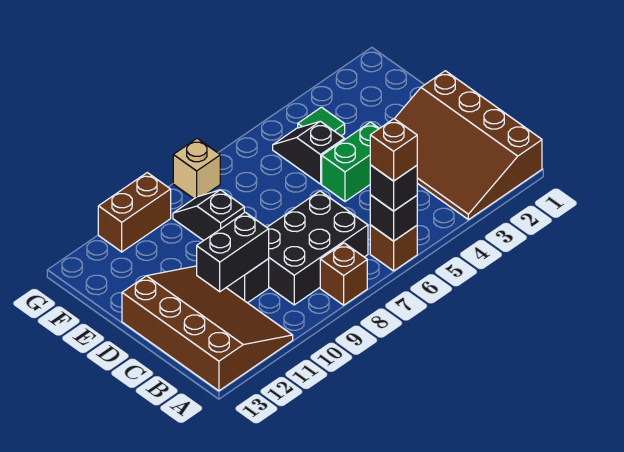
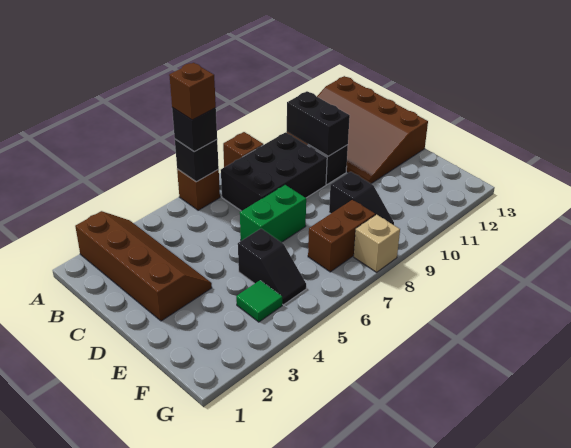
brown 3x4 slope [395,71,542,220] -> brown 2x4 slope [75,211,212,321]
black 1x2 brick [197,212,269,292] -> black 1x2 brick turned to [287,91,350,156]
green 1x2 brick [322,122,379,201] -> green 1x2 brick moved to [240,185,306,242]
brown 1x2 brick [98,173,171,252] -> brown 1x2 brick moved to [308,200,375,272]

